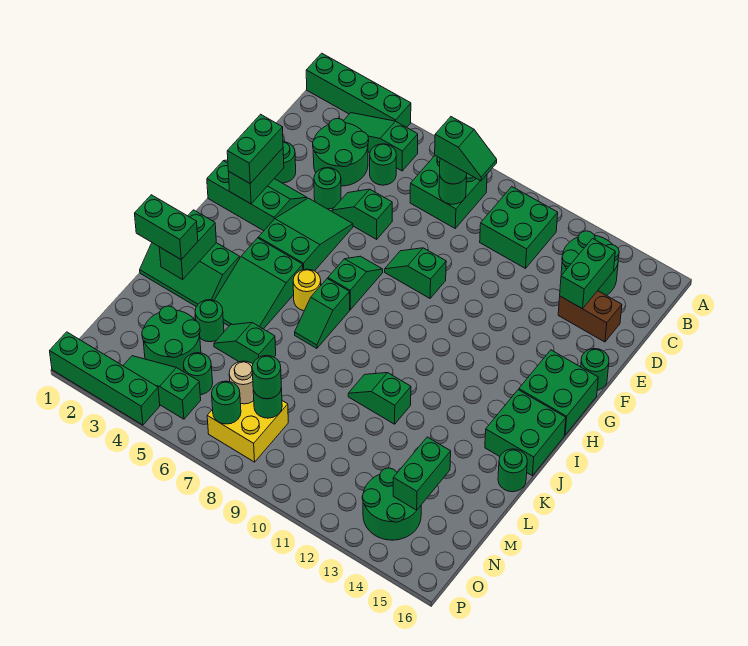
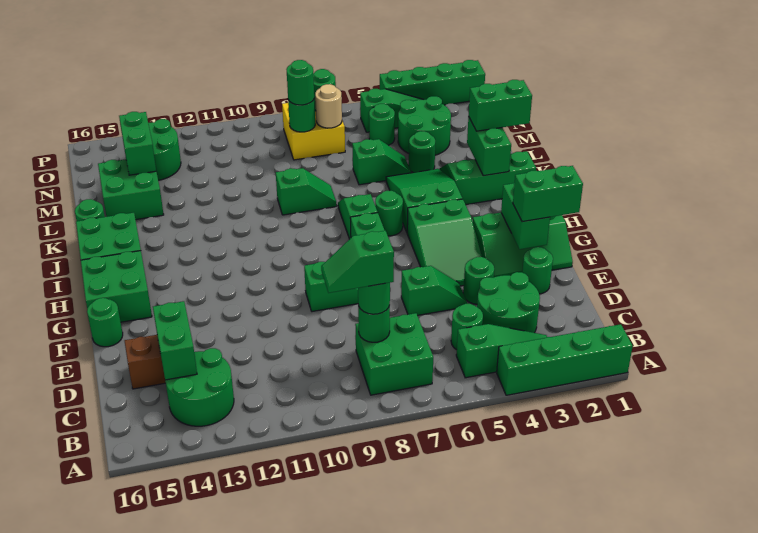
green 2x2 brick [480,187,558,268] -> green 2x2 brick moved to [98,159,164,220]
green 1x2 brick [227,114,283,183] -> green 1x2 brick turned to [513,166,583,222]
yellow 1x1 round brick [293,269,321,311] -> green 1x1 round brick [375,191,403,236]
green 1x2 slope [348,373,411,424] -> green 1x2 slope moved to [276,168,337,215]

